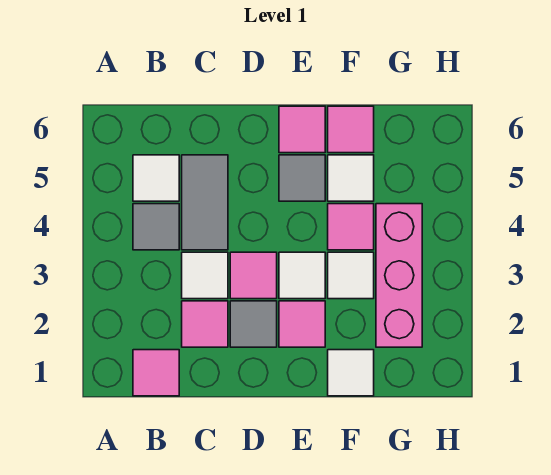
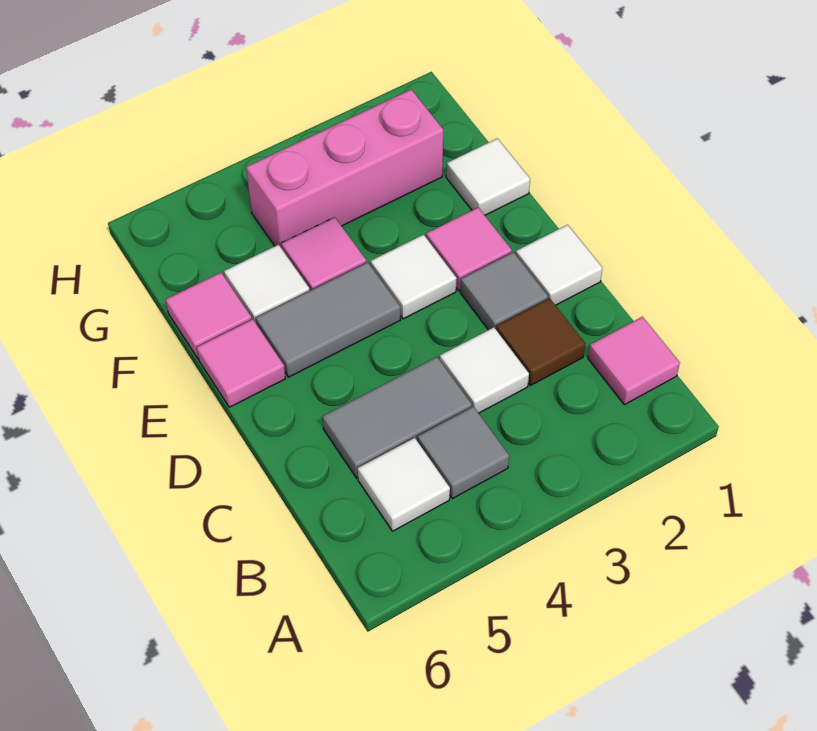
pink 1x1 tile [182,301,228,347] -> brown 1x1 tile [496,298,585,386]
pink 1x1 tile [230,252,277,299] -> none
grey 1x1 tile [279,155,325,201] -> grey 1x2 tile [256,262,400,377]
white 1x1 tile [328,252,374,299] -> white 1x1 tile moved to [516,225,603,305]

